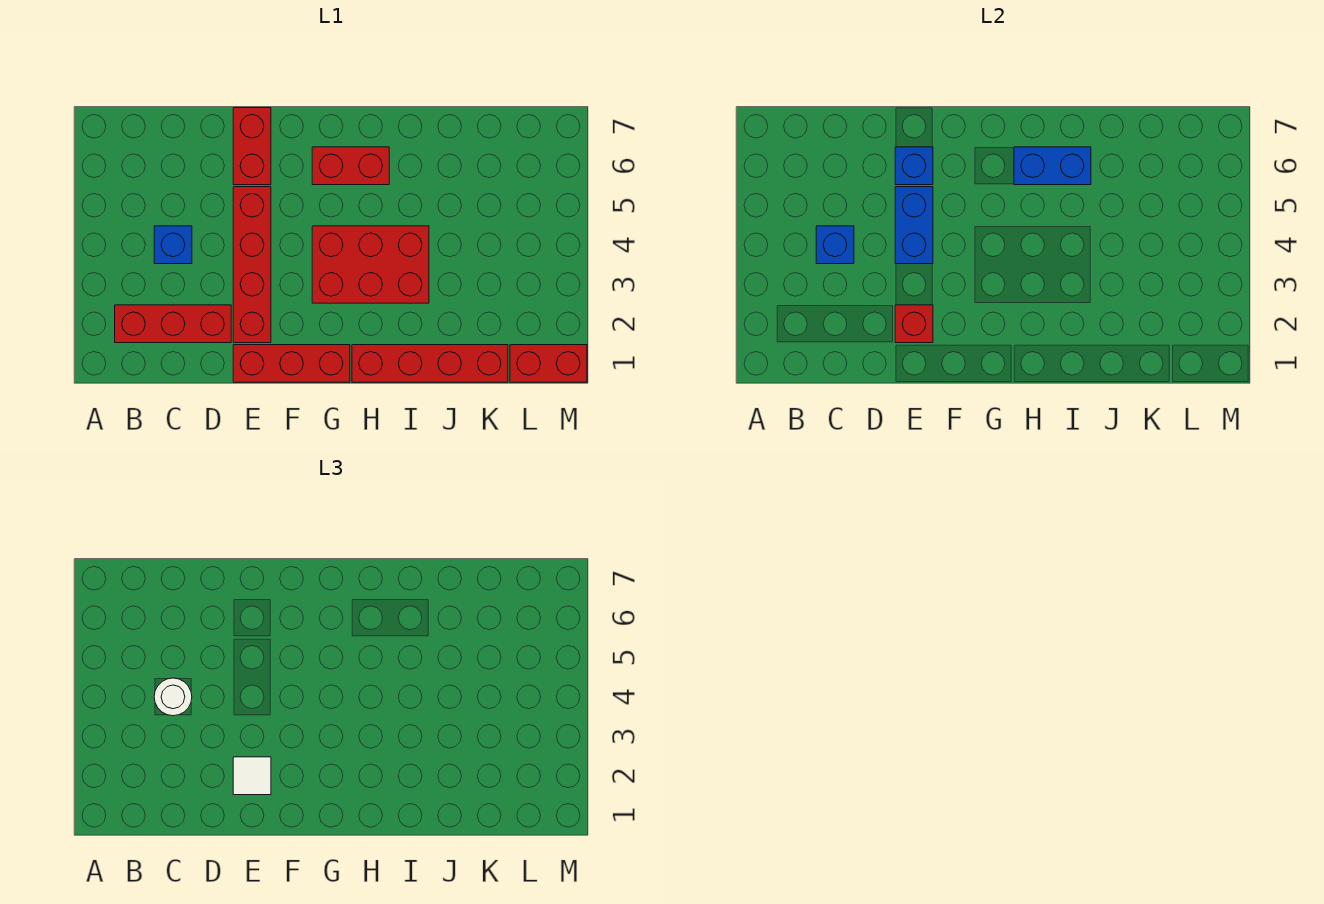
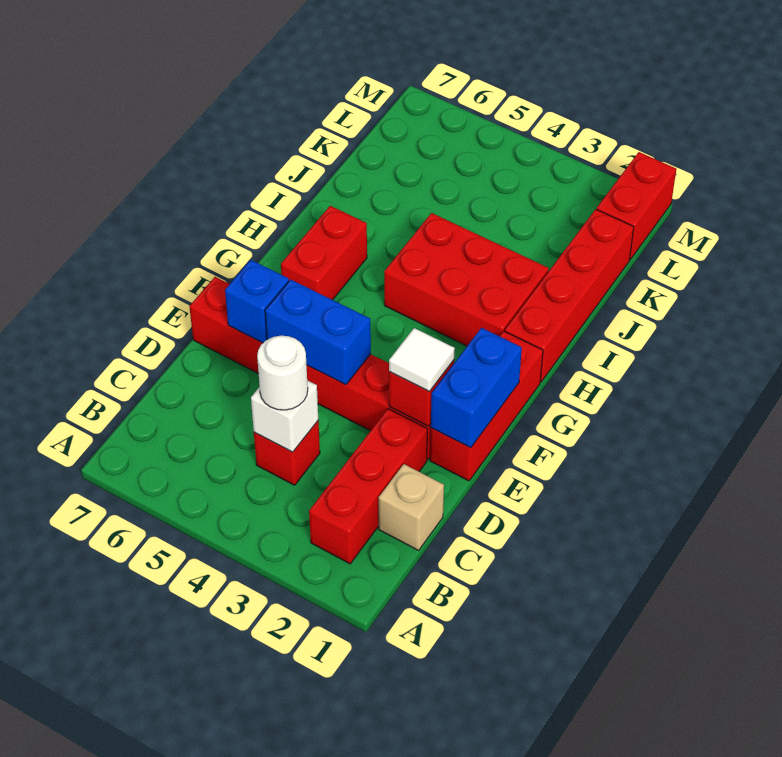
none -> tan 1x1 brick [379,464,444,550]
blue 1x1 brick [154,226,192,264] -> red 1x1 brick [254,421,320,485]
blue 1x1 brick [816,226,854,264] -> white 1x1 brick [251,380,318,452]
red 2x3 brick [312,226,429,303] -> red 2x3 brick turned to [384,213,549,346]
blue 1x2 brick [1014,147,1091,185] -> blue 1x2 brick moved to [431,328,522,448]

